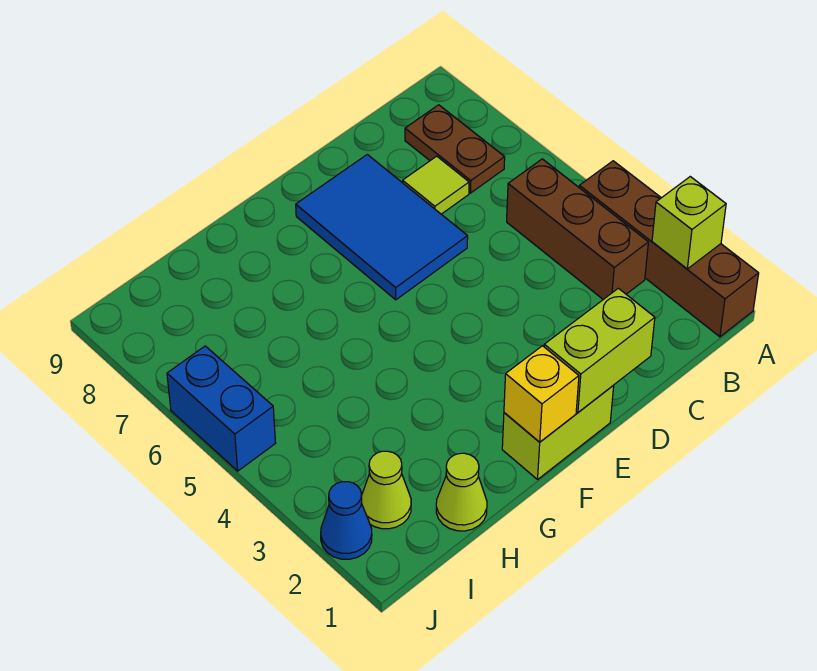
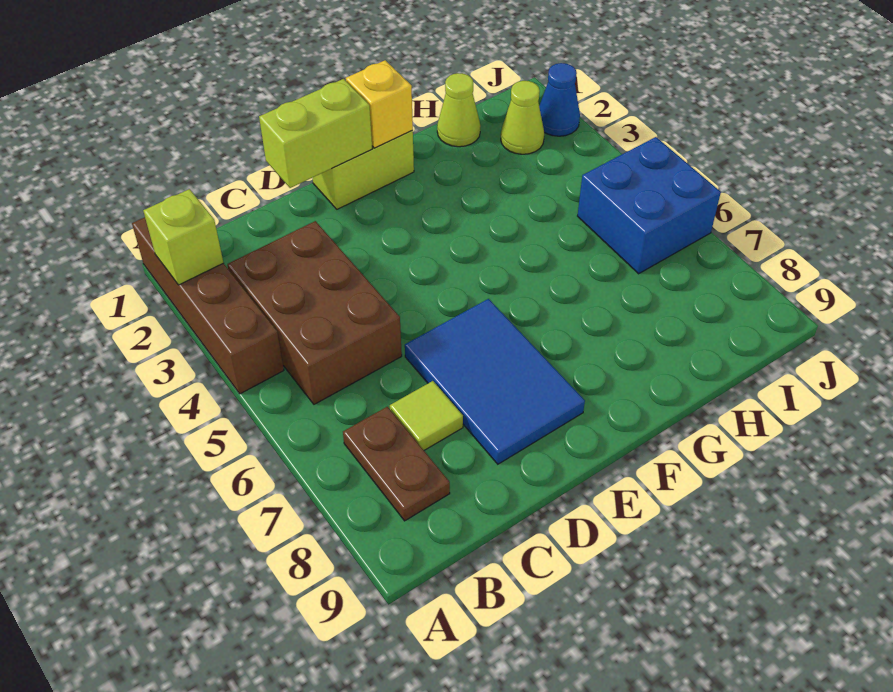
brown 1x3 brick [507,159,648,299] -> brown 2x3 brick [227,221,402,404]
blue 1x2 brick [167,346,275,471] -> blue 2x2 brick [578,137,721,274]

